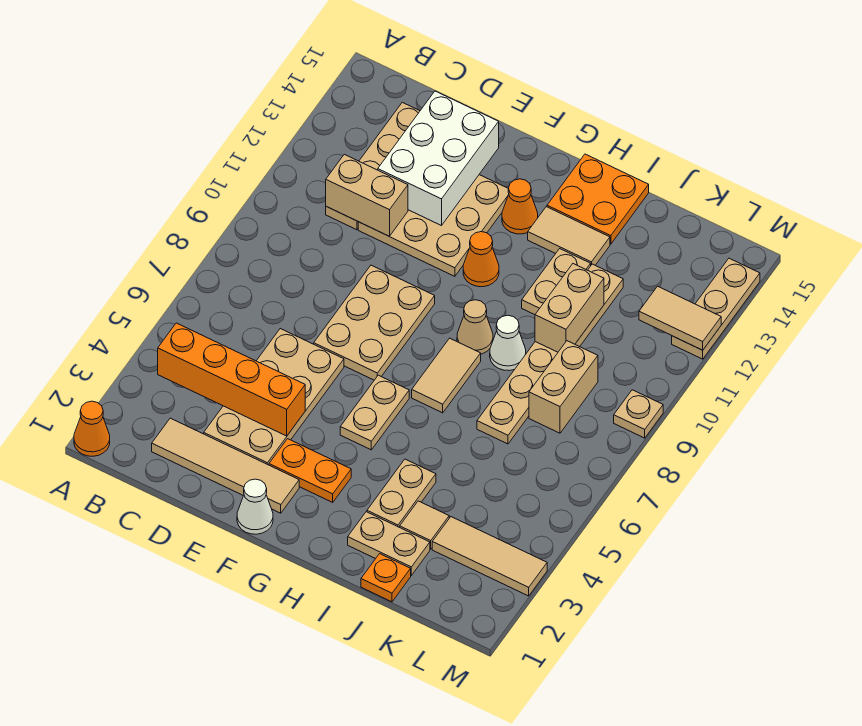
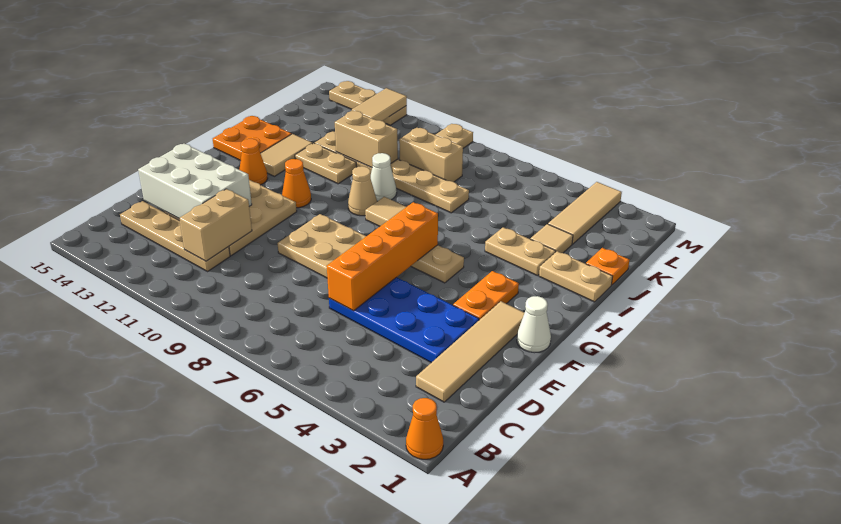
orange 1x4 brick [158,323,305,436] -> orange 1x4 brick moved to [327,202,438,311]
tan 2x4 plate [204,329,344,465] -> blue 2x4 plate [329,277,479,363]
tan 1x2 plate [348,512,430,575] -> tan 1x2 plate turned to [539,251,613,302]

